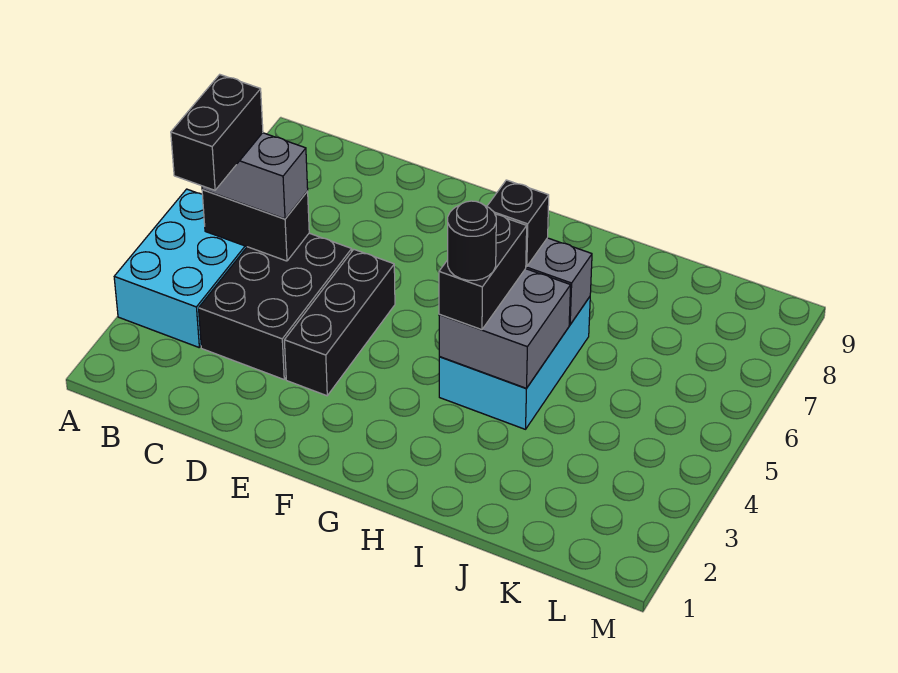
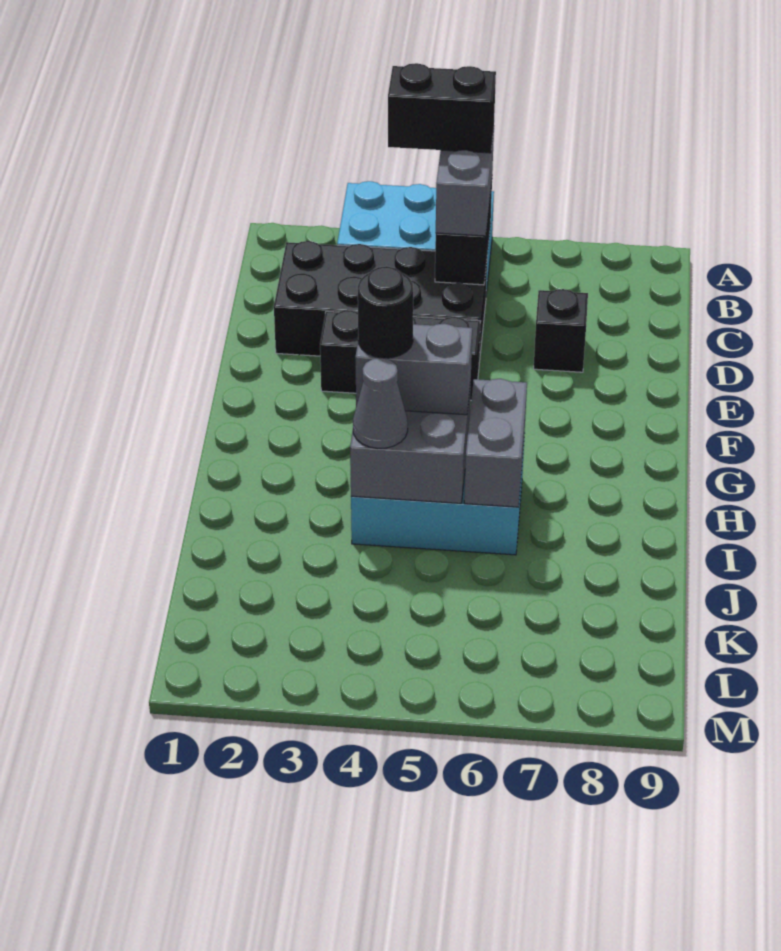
black 2x3 brick [199,233,352,379] -> black 2x4 brick [274,241,487,362]
black 1x2 brick [439,215,527,330] -> grey 1x2 brick [355,324,472,415]
black 1x1 brick [487,180,549,267] -> black 1x1 brick moved to [534,289,588,372]
none -> grey 1x1 cone [353,358,408,448]

